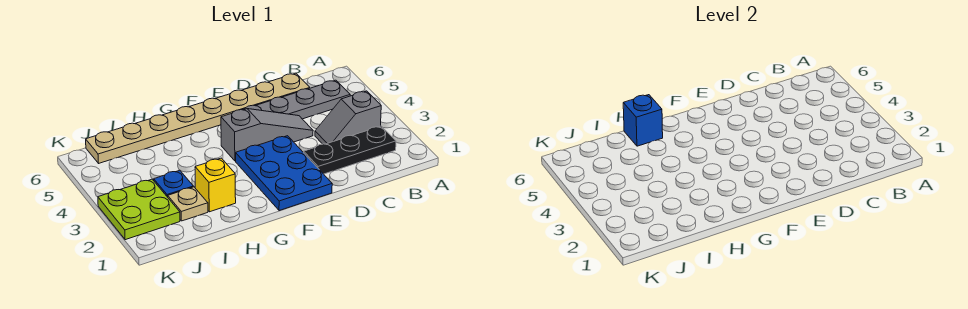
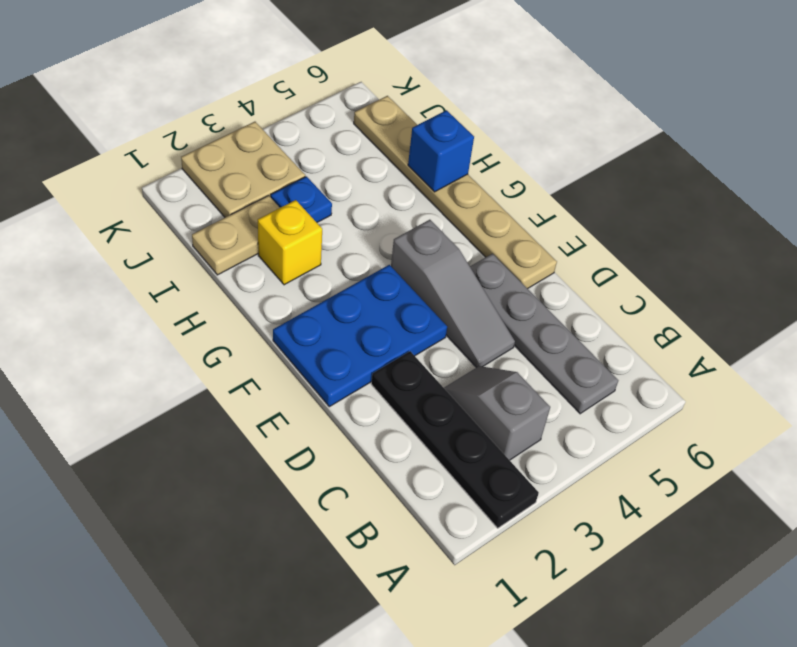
black 1x3 plate [304,126,396,174] -> black 1x4 plate [371,351,539,528]
tan 1x8 plate [86,73,310,163] -> tan 1x6 plate [354,96,557,289]
tan 1x1 plate [168,187,208,221] -> tan 1x2 plate [192,196,280,275]
lime 2x2 plate [98,179,180,240] -> tan 2x2 plate [181,122,305,217]

